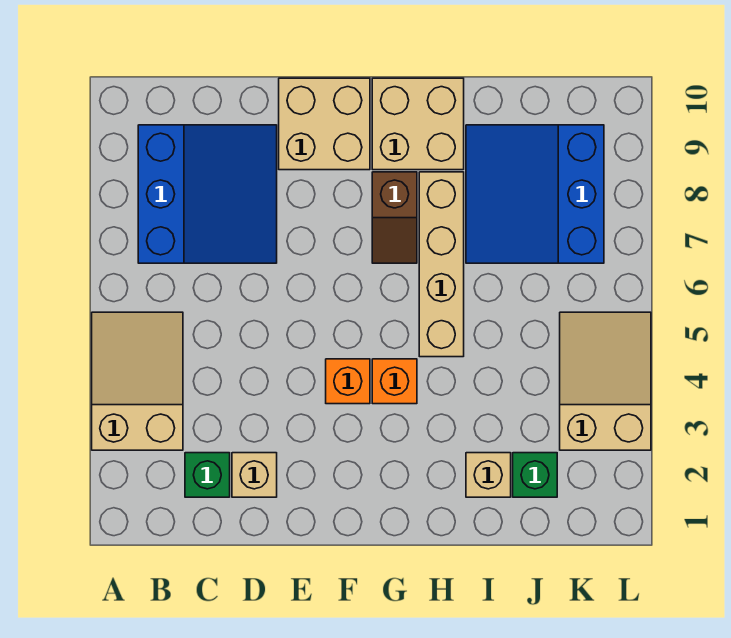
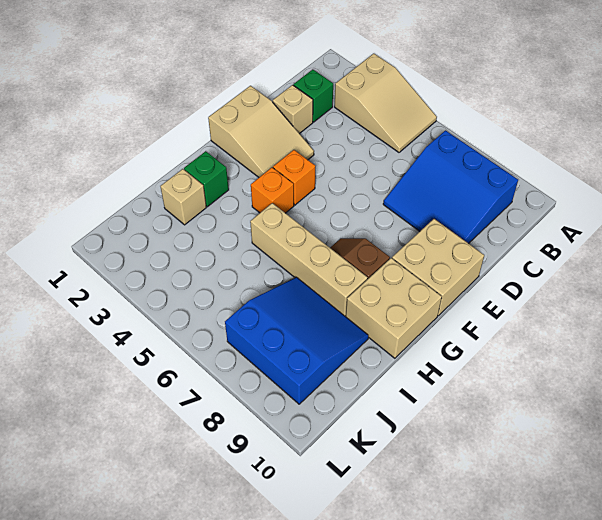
green 1x1 brick [513,453,557,497] -> green 1x1 brick moved to [184,151,229,207]
tan 2x3 slope [560,312,651,450] -> tan 2x3 slope moved to [208,86,314,177]

